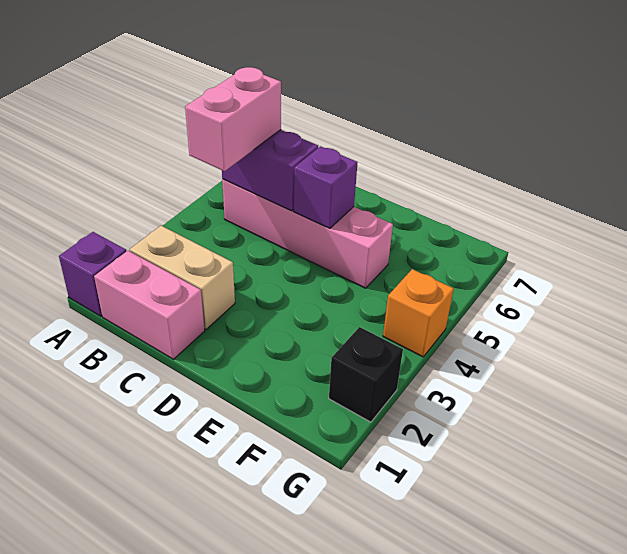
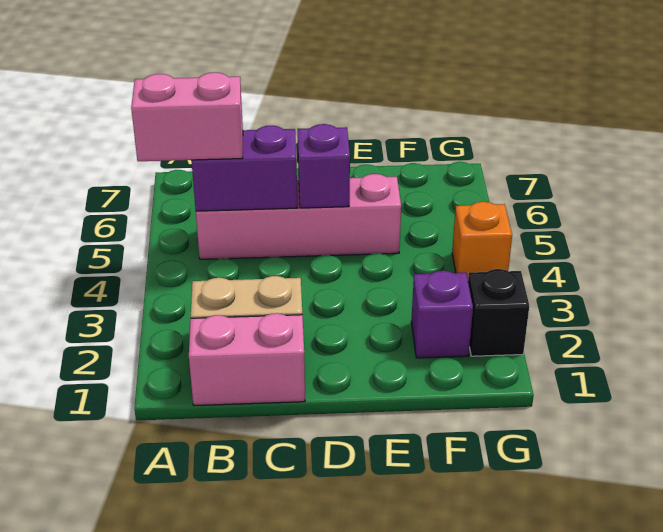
purple 1x1 brick [59,232,126,316] -> purple 1x1 brick moved to [411,271,473,358]
pink 1x2 brick [185,67,281,171] -> pink 1x2 brick turned to [131,72,243,161]

